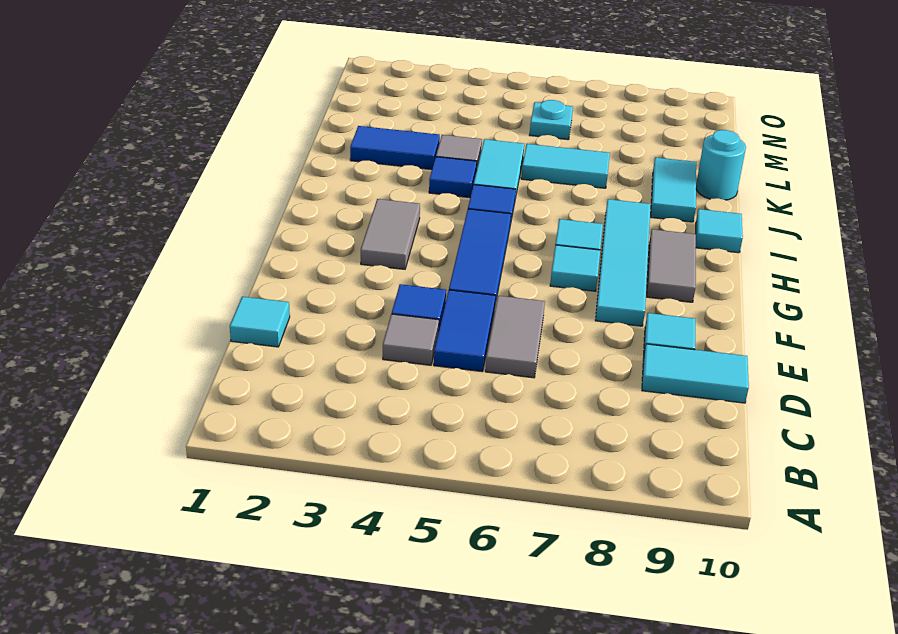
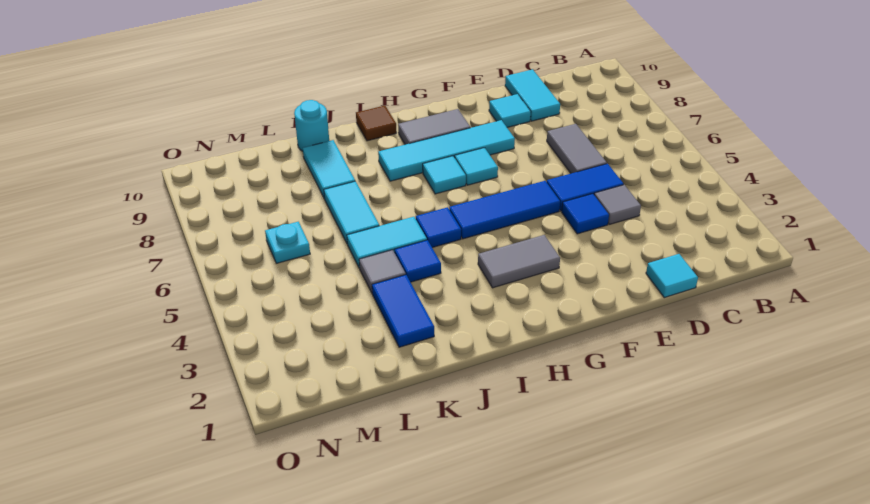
grey 1x2 tile [485,296,545,378] -> grey 1x2 tile turned to [547,124,607,173]
cyan 1x1 tile [696,209,743,253] -> brown 1x1 tile [356,106,396,141]
cyan 1x2 tile [651,157,696,222] -> cyan 1x2 tile turned to [303,140,355,199]

